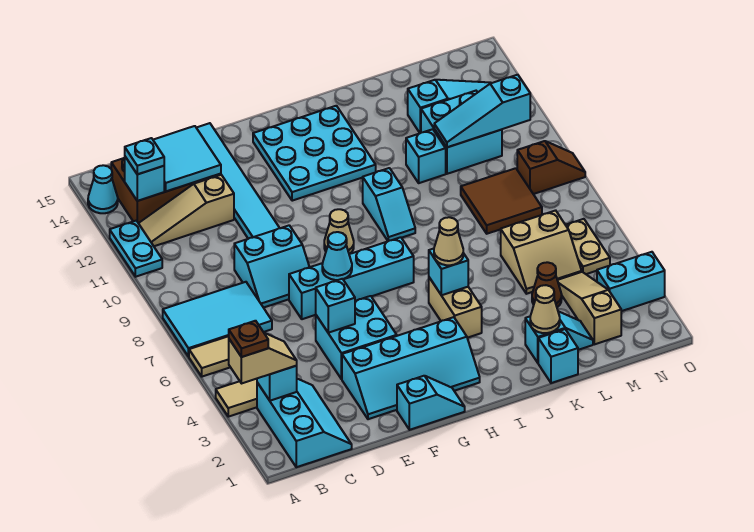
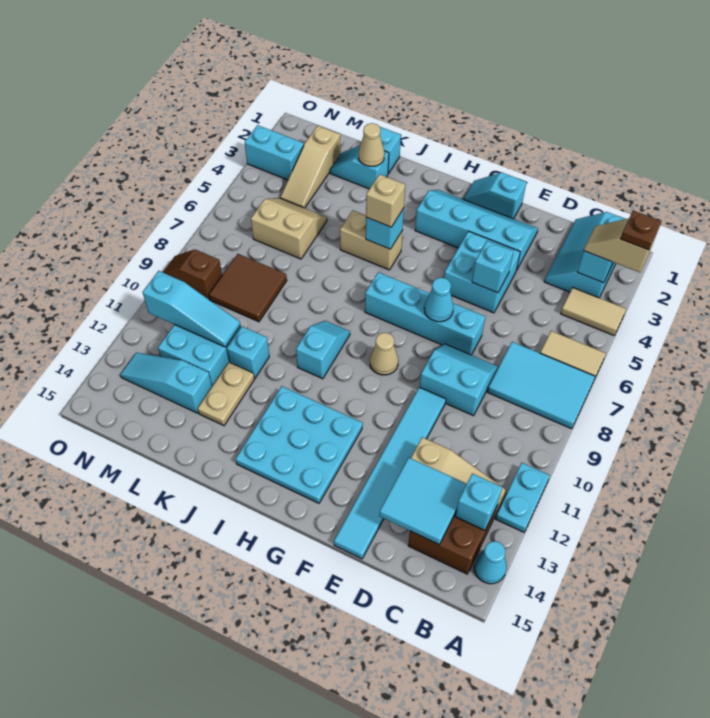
cyan 1x1 plate [125,138,164,174] -> none
tan 1x2 brick [429,278,482,338] -> tan 1x2 brick turned to [340,210,403,270]
tan 1x1 cone [434,217,463,265] -> tan 1x1 brick [366,174,405,227]
brown 1x1 cone [532,262,562,307] -> none
tan 1x2 plate [566,219,610,274] -> tan 1x2 plate moved to [198,362,255,426]

